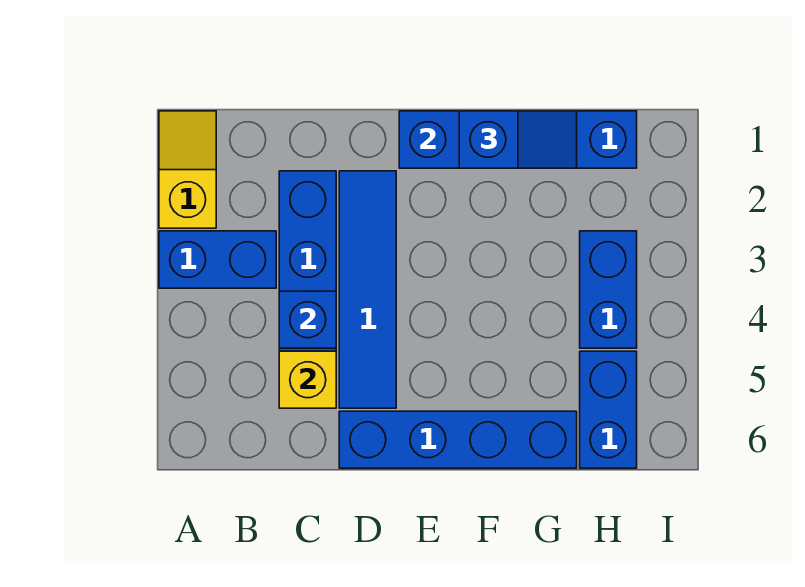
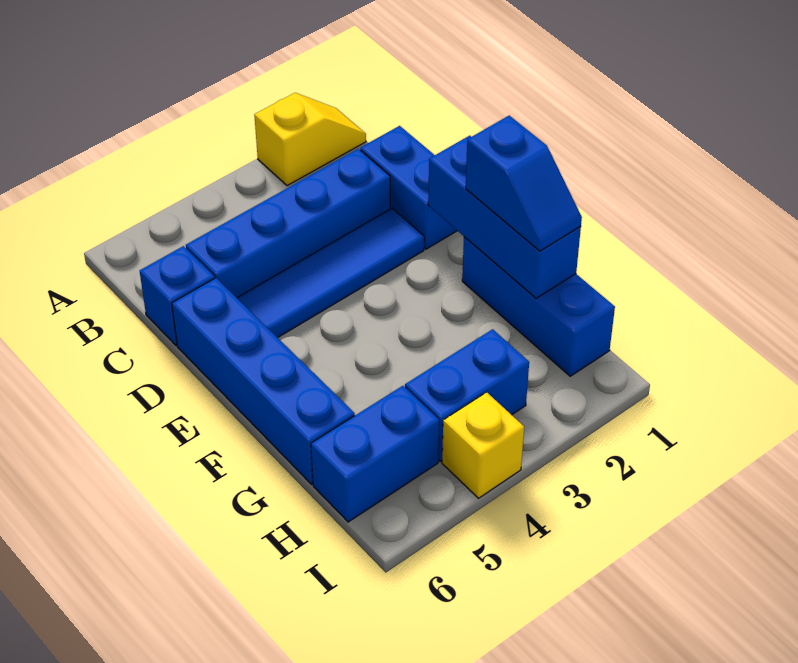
blue 1x2 brick [159,231,276,288] -> blue 1x2 brick moved to [360,126,457,249]
blue 1x1 brick [279,291,336,348] -> blue 1x1 brick moved to [140,246,215,345]
yellow 1x1 brick [279,351,336,408] -> yellow 1x1 brick moved to [442,392,524,498]

